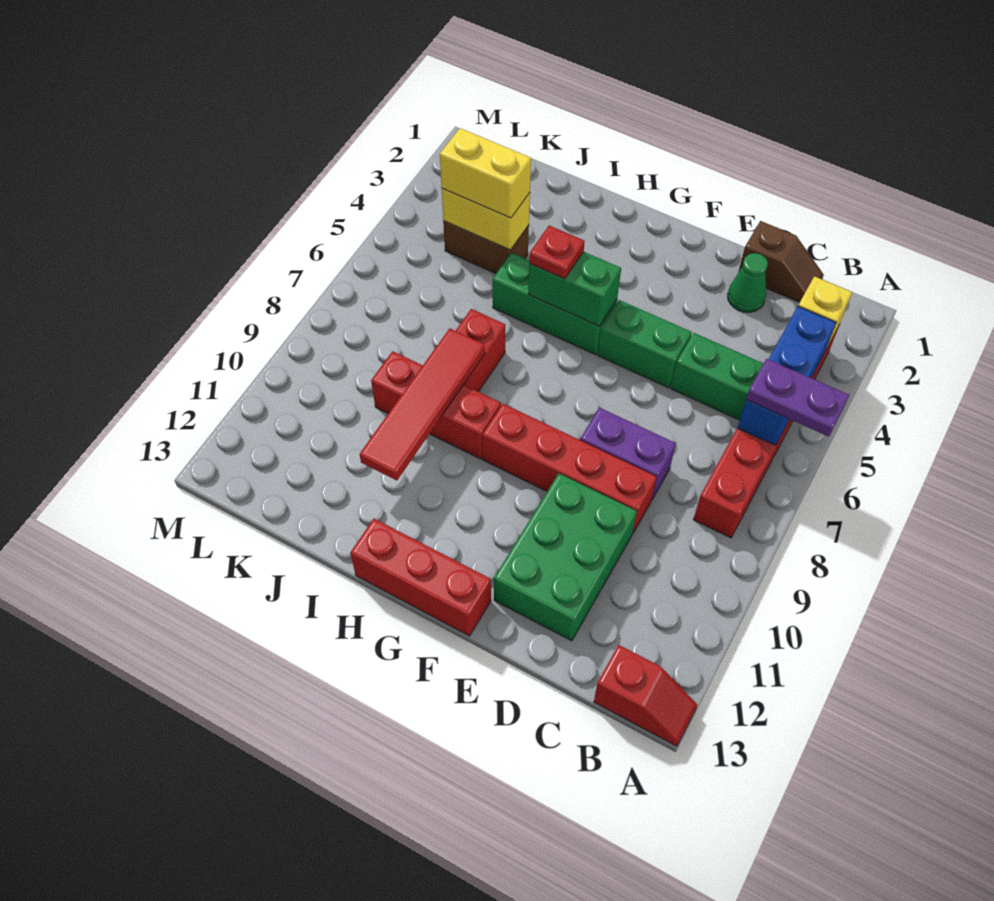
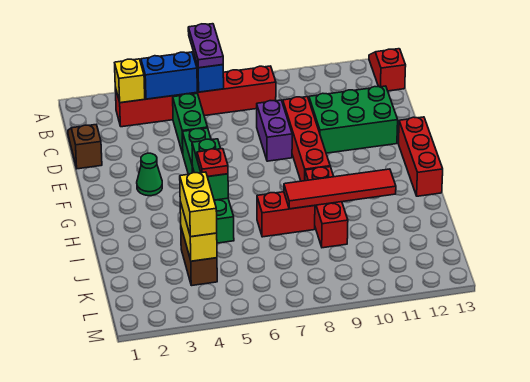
green 1x1 cone [728,253,768,312] -> green 1x1 cone moved to [137,153,162,196]

